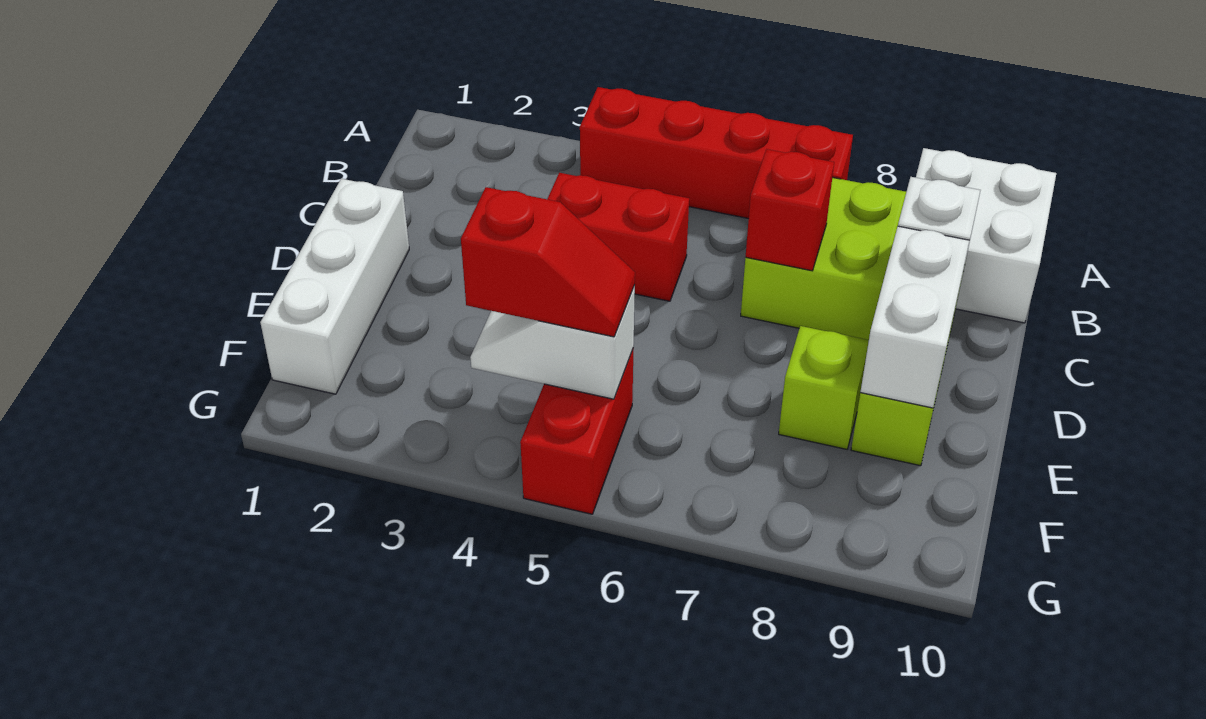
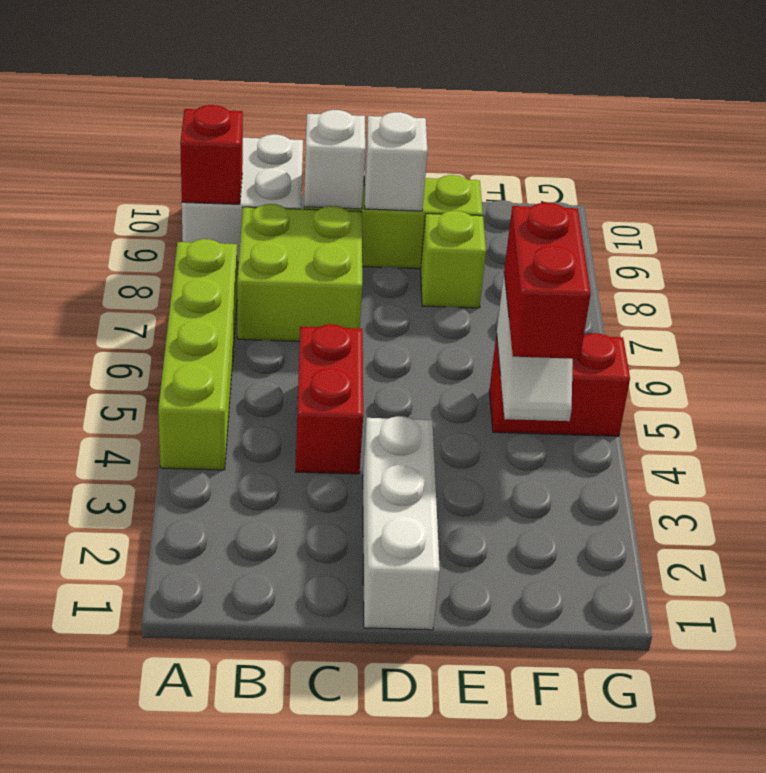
red 1x4 brick [580,87,853,219] -> lime 1x4 brick [158,239,237,470]
red 1x1 brick [746,149,834,271] -> red 1x1 brick moved to [180,105,243,204]
white 1x3 brick [260,179,409,394] -> white 1x3 brick turned to [363,416,440,630]
white 1x2 brick [860,226,969,408] -> white 1x1 brick [364,112,427,211]
red 1x2 slope [461,187,635,337] -> red 1x2 brick [504,203,591,359]

